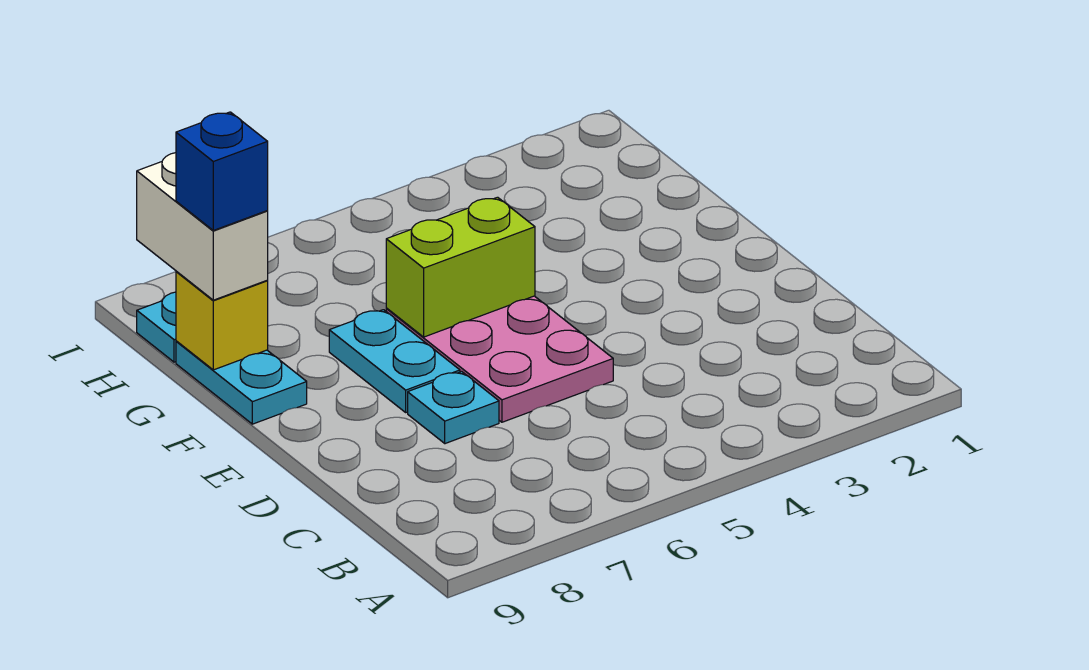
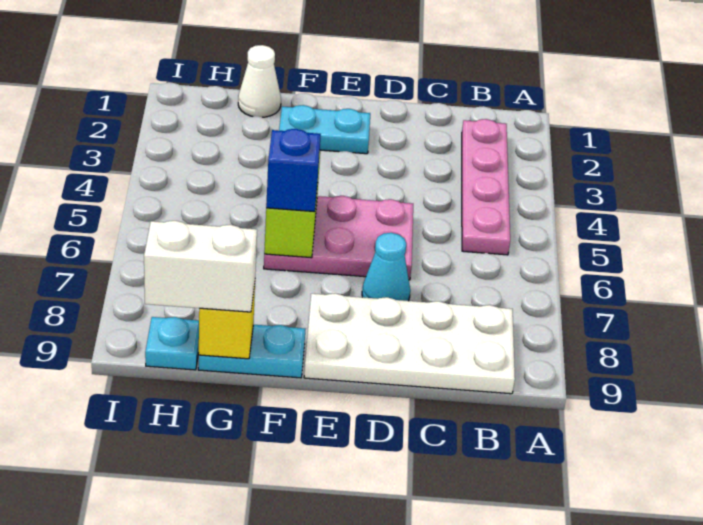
none -> pink 1x4 plate [462,119,510,255]
none -> white 2x4 plate [304,293,515,394]
cyan 1x1 plate [408,372,499,444] -> cyan 1x1 cone [362,233,410,301]
cyan 1x2 plate [329,310,460,412] -> cyan 1x2 plate moved to [279,105,370,154]
none -> white 1x1 cone [238,45,281,117]
blue 1x1 brick [176,112,268,230] -> blue 1x1 brick moved to [266,129,321,212]

